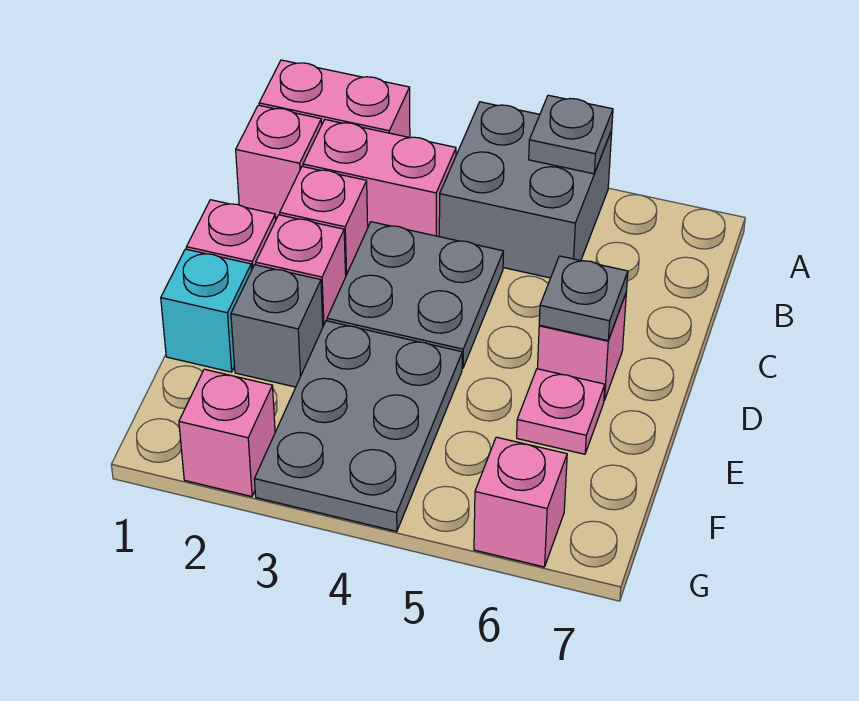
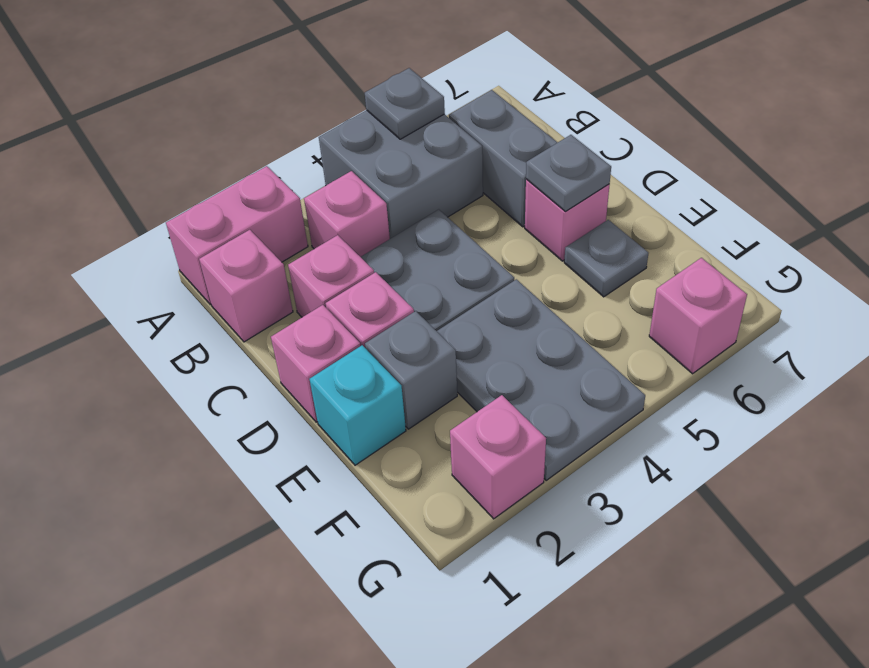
pink 1x2 brick [303,120,456,237] -> pink 1x1 brick [304,171,390,257]
none -> grey 1x2 brick [449,90,558,227]
pink 1x1 plate [517,369,605,454] -> grey 1x1 plate [564,220,648,297]

